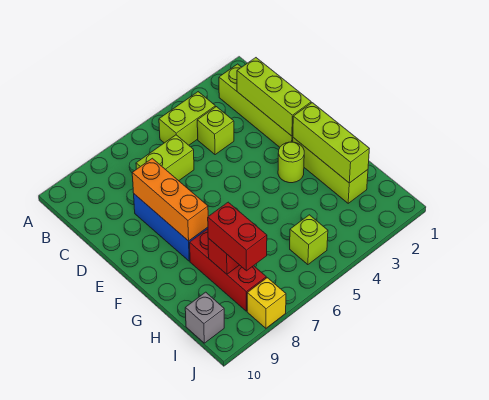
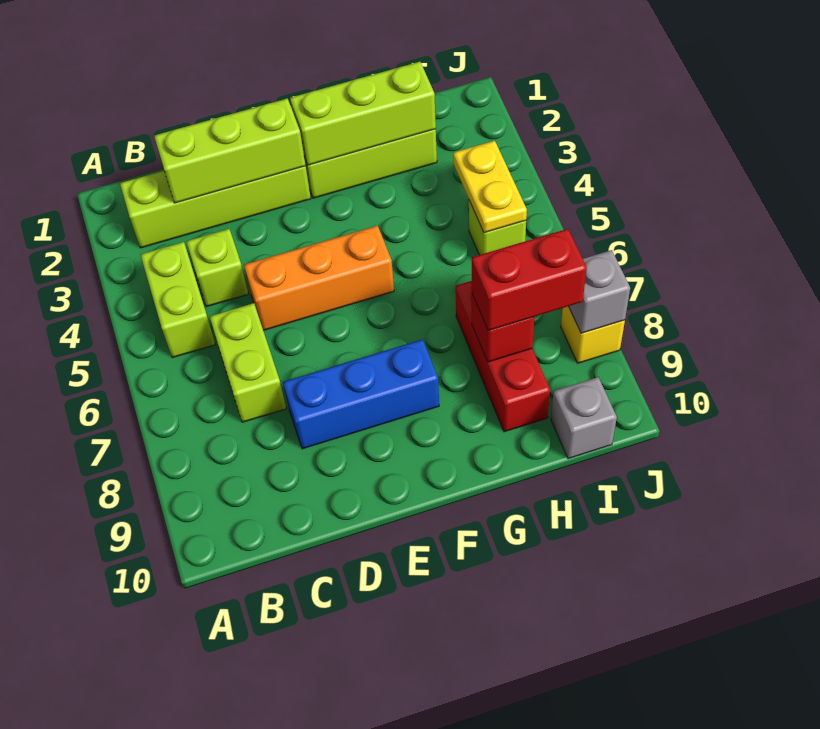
orange 1x3 brick [132,158,208,241] -> orange 1x3 brick moved to [244,226,394,331]
lime 1x1 round brick [278,142,304,183] -> none
red 1x3 brick [190,229,266,311] -> red 1x3 brick turned to [456,281,550,432]
none -> yellow 1x2 plate [453,141,527,233]
none -> grey 1x1 brick [568,250,630,333]

